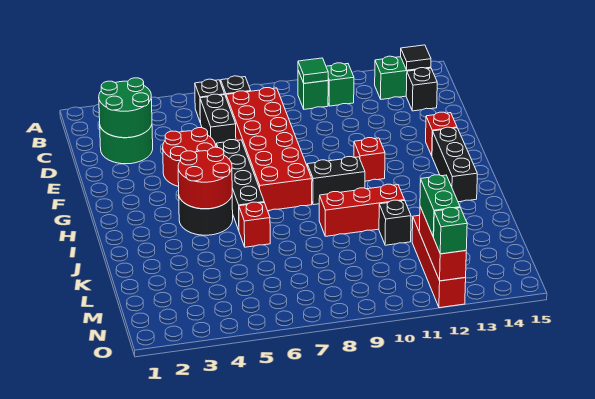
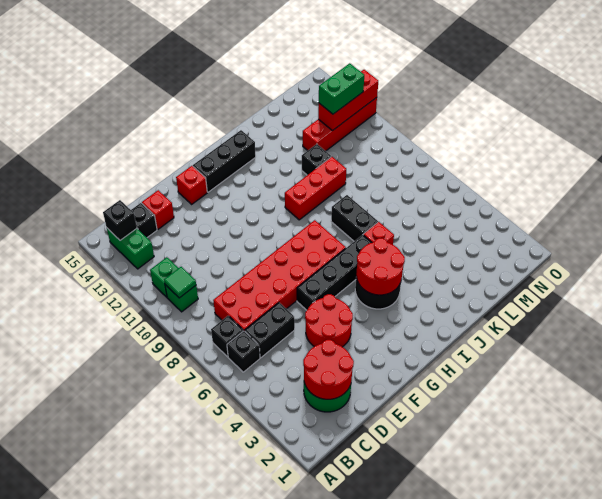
black 1x1 tile [401,45,431,70] -> black 1x1 brick [103,200,137,240]
green 2x2 round brick [99,78,152,138] -> red 2x2 round brick [303,340,354,399]
red 1x1 brick [354,138,385,181] -> red 1x1 brick moved to [142,190,174,229]
black 1x2 brick [307,157,365,205] -> black 1x2 brick moved to [331,195,378,241]
red 1x3 brick [319,184,405,236] -> red 1x3 brick turned to [285,157,346,220]
green 1x1 brick [433,207,467,254] -> none

